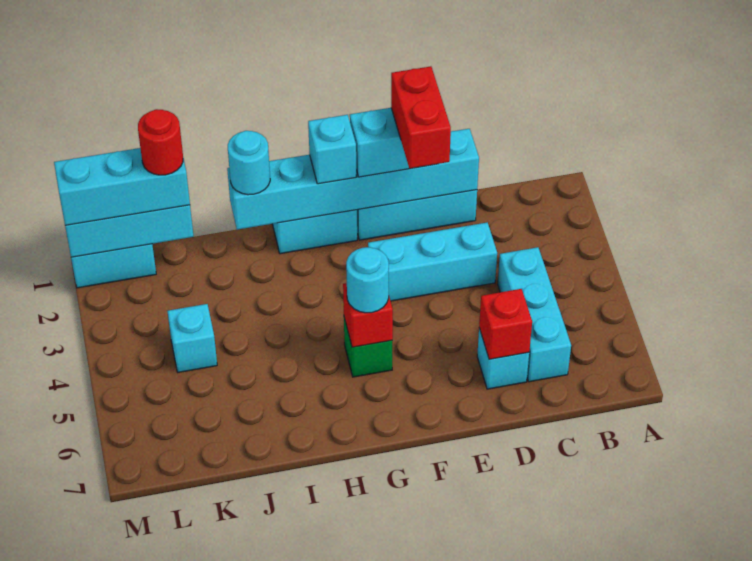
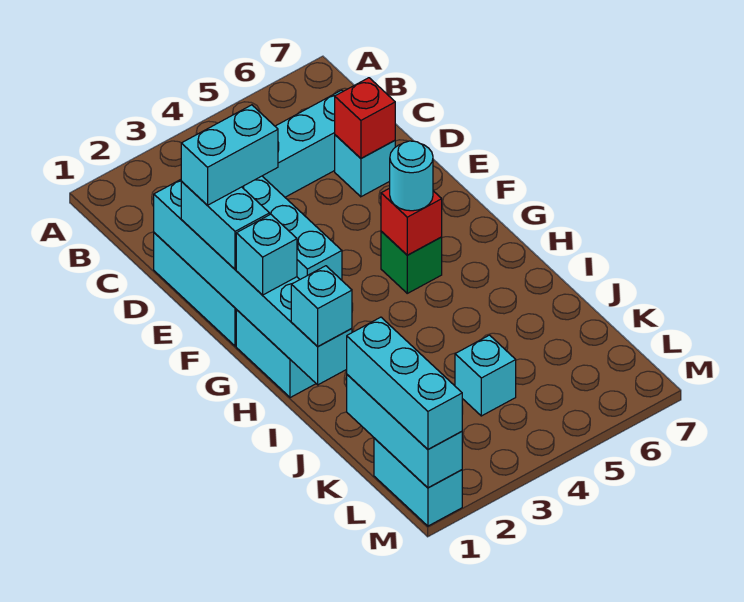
red 1x2 brick [391,66,451,169] -> cyan 1x2 brick [181,105,278,205]
cyan 1x1 round brick [228,131,270,195] -> cyan 1x1 brick [291,266,352,347]
red 1x1 round brick [138,109,183,175] -> none

